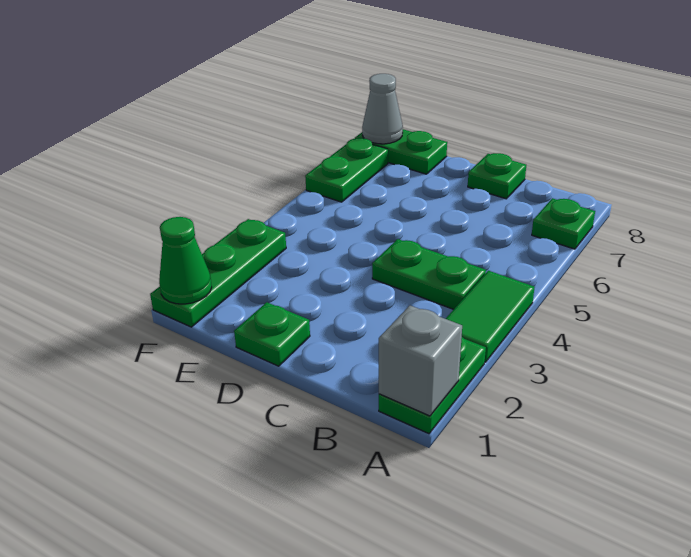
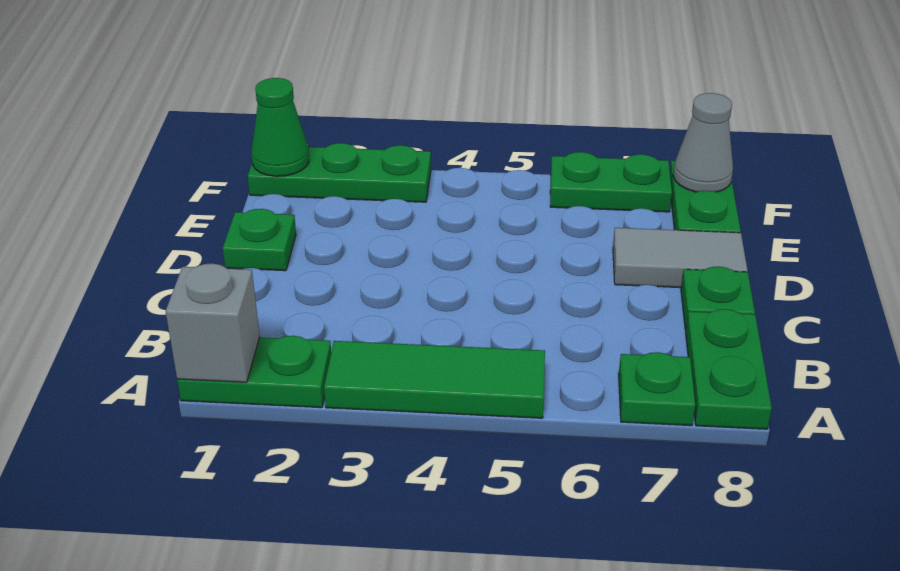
green 1x2 tile [446,271,535,362] -> green 1x3 tile [324,341,545,418]
green 1x2 plate [372,239,486,309] -> green 1x2 plate moved to [686,309,772,429]
none -> grey 1x2 tile [613,228,747,288]

